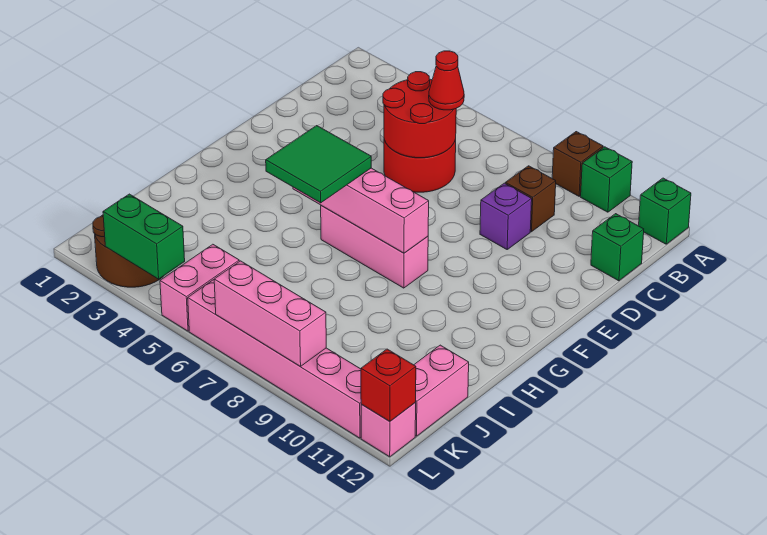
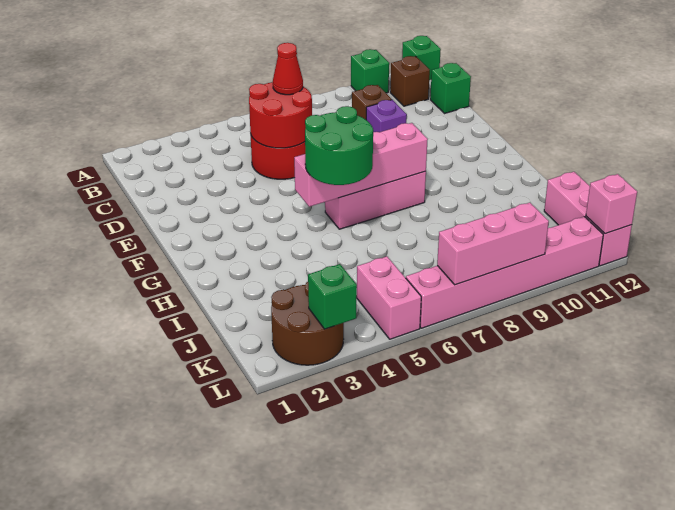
brown 1x1 brick [552,132,603,196] -> brown 1x1 brick moved to [390,56,430,106]
green 2x2 tile [266,126,371,203] -> green 2x2 round brick [305,106,373,185]
green 1x2 brick [103,194,185,279] -> green 1x1 brick [308,264,357,329]
red 1x1 brick [361,349,416,421] -> pink 1x1 brick [586,174,637,234]

